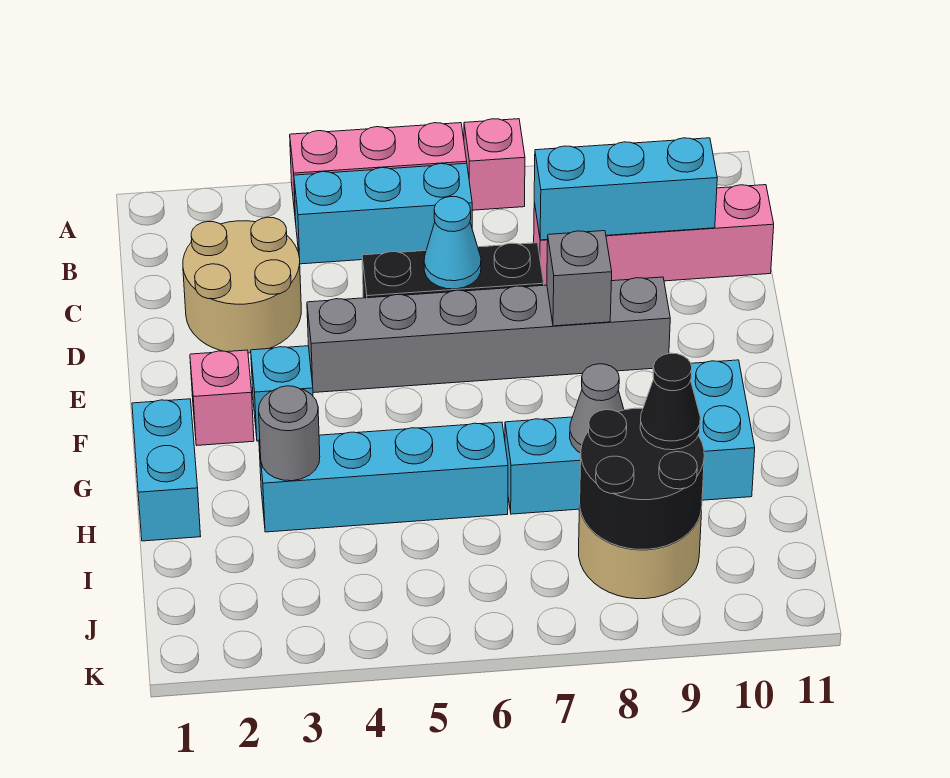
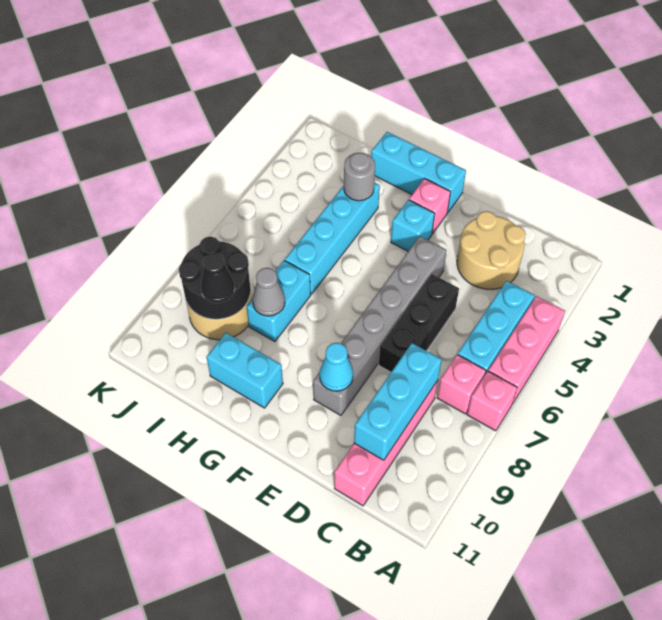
none -> pink 1x1 brick [437,355,486,414]
cyan 1x1 cone [424,197,481,289] -> cyan 1x1 cone moved to [319,343,353,391]
grey 1x1 brick [547,231,612,326] -> none
cyan 1x2 brick [132,399,201,541] -> cyan 1x3 brick [371,132,466,212]

